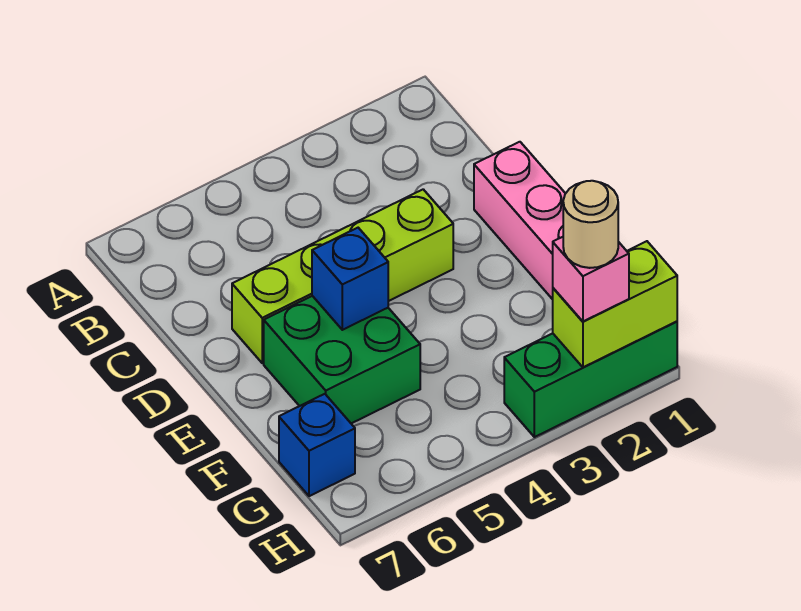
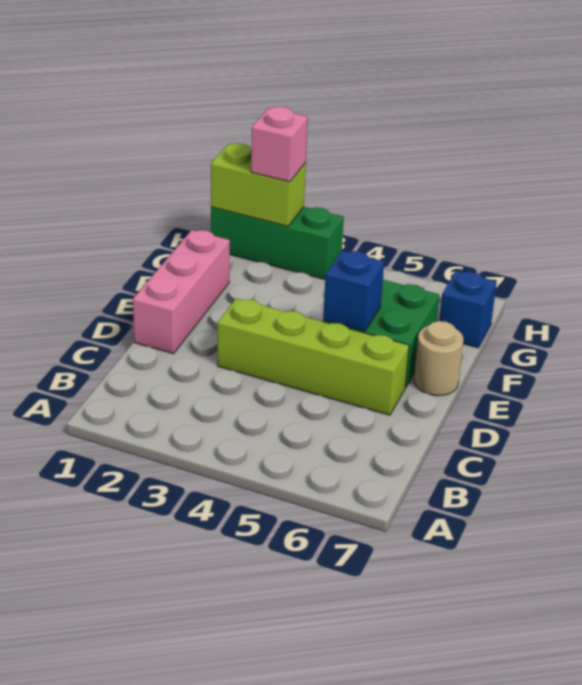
tan 1x1 round brick [563,181,618,268] -> tan 1x1 round brick moved to [414,321,464,396]

